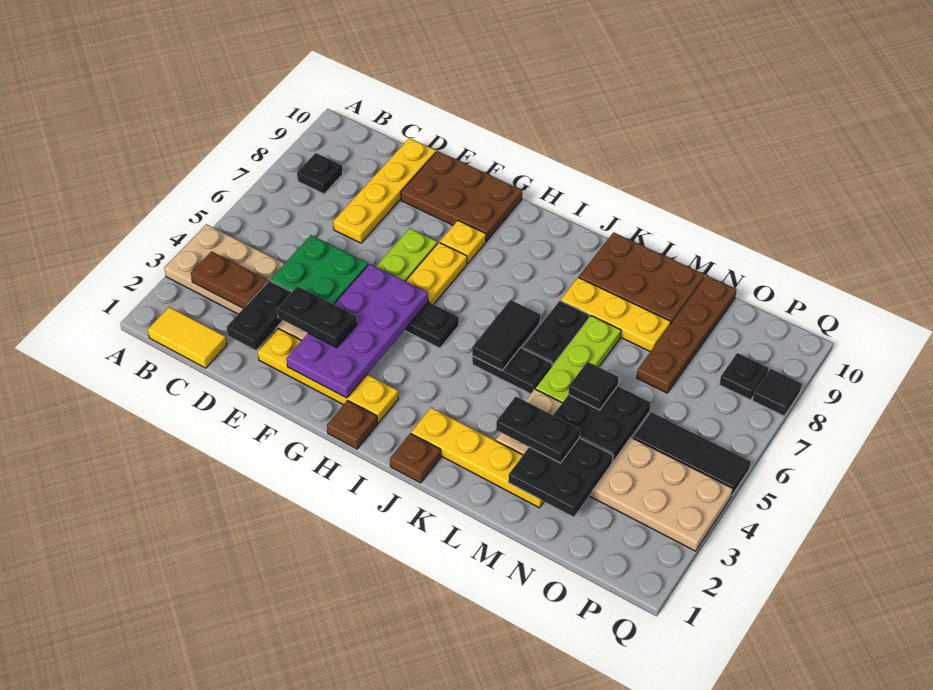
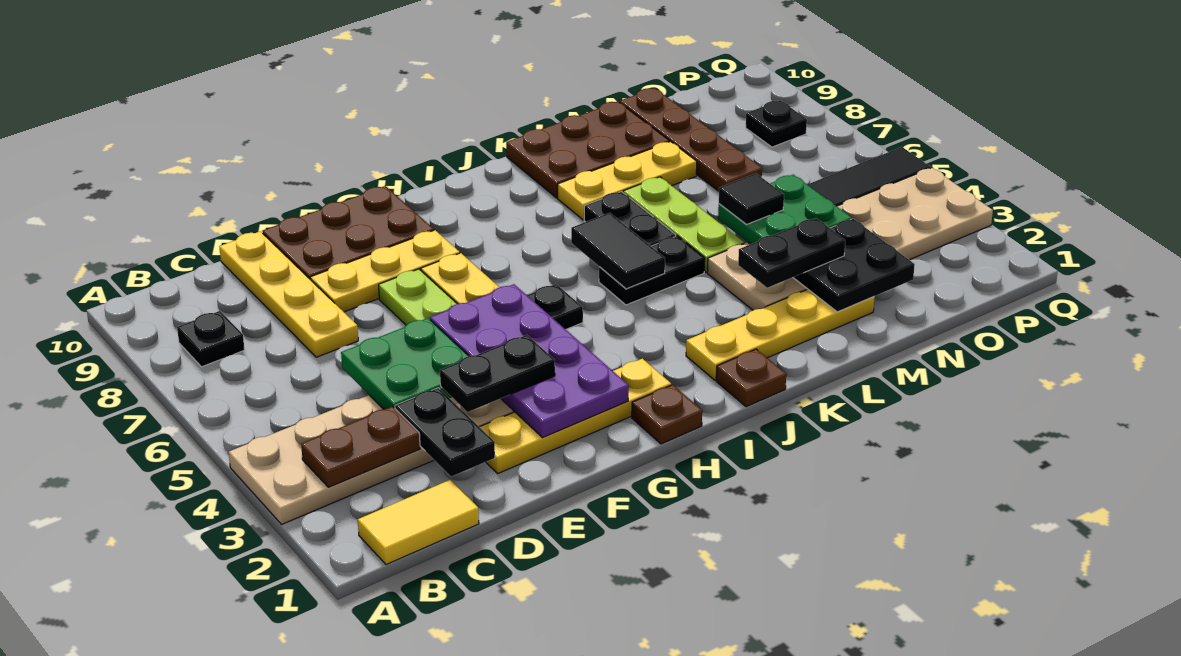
yellow 1x1 plate [440,221,486,263] -> yellow 1x3 plate [310,230,460,312]
black 2x2 plate [554,386,651,462] -> green 2x2 plate [718,175,852,244]
black 1x1 tile [752,369,802,416] -> none

